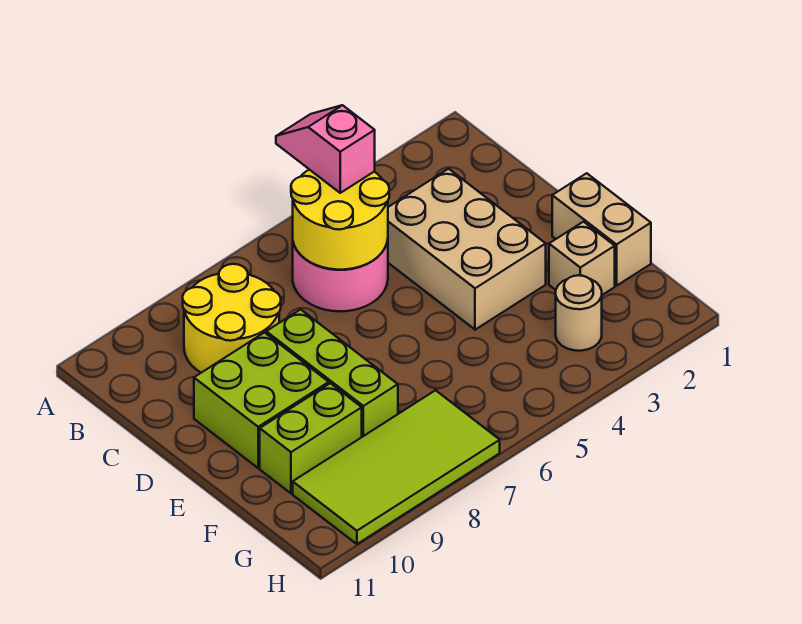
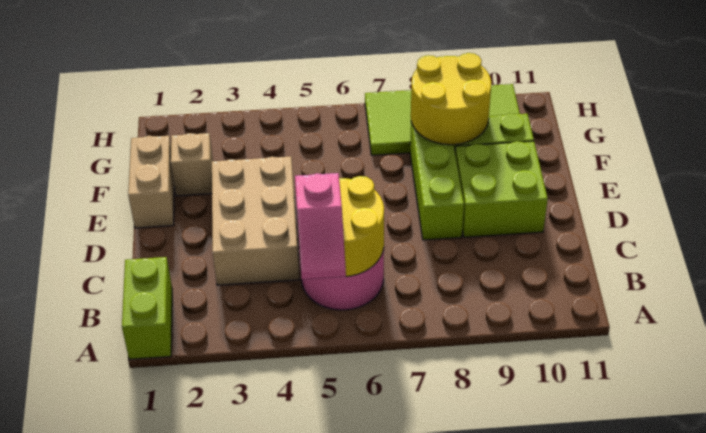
none -> lime 1x2 brick [122,257,172,359]
yellow 2x2 round brick [183,264,281,373] -> yellow 2x2 round brick moved to [411,53,491,145]
tan 1x1 round brick [556,275,602,351] -> none

